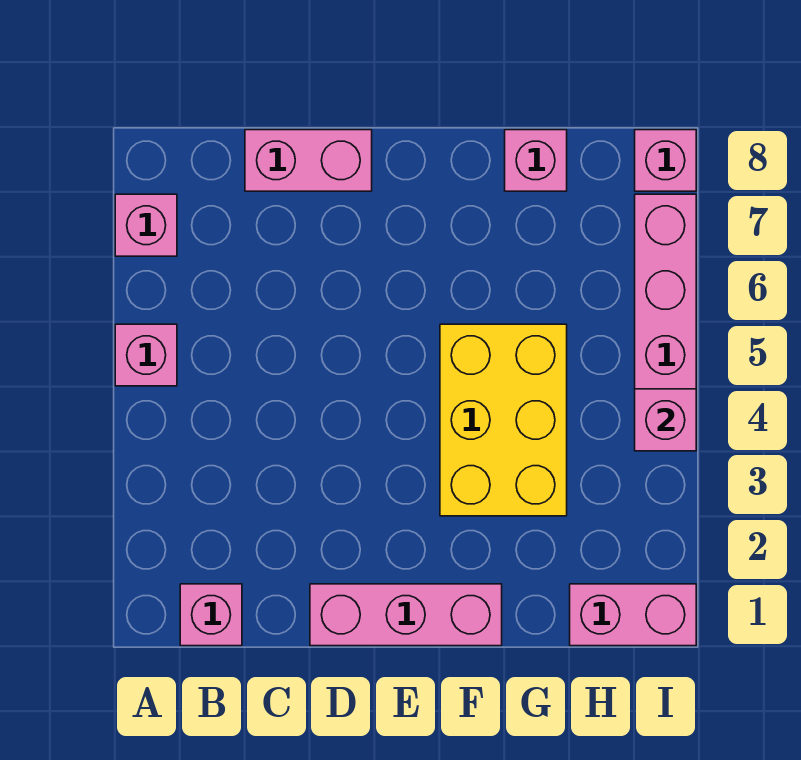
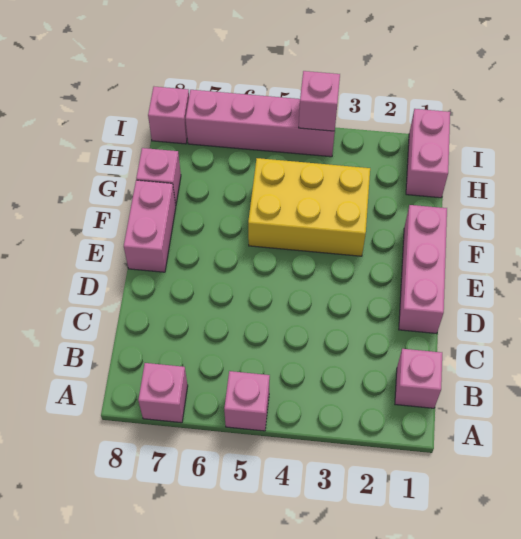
pink 1x2 brick [245,130,372,191] -> pink 1x2 brick moved to [124,180,176,272]

